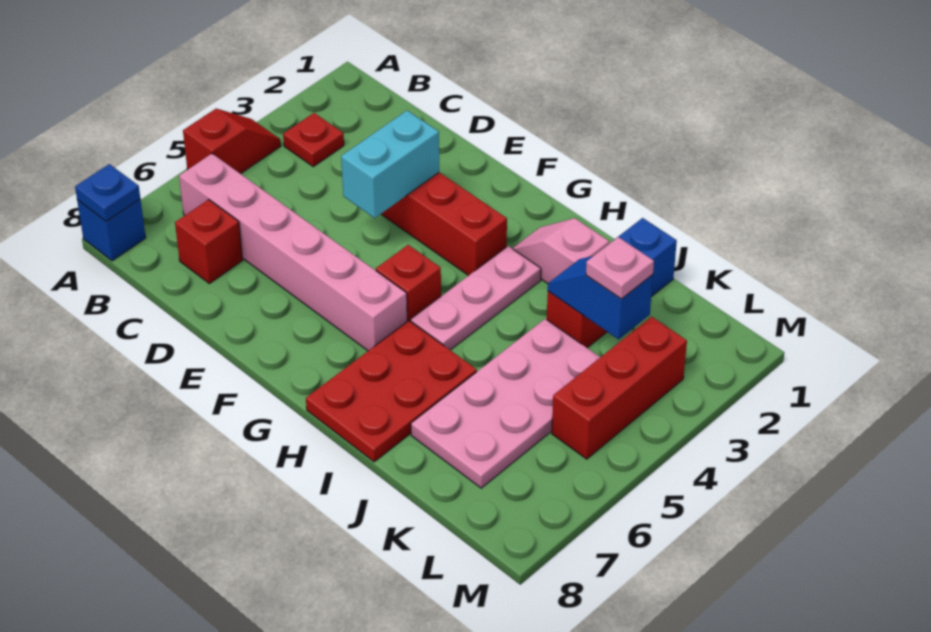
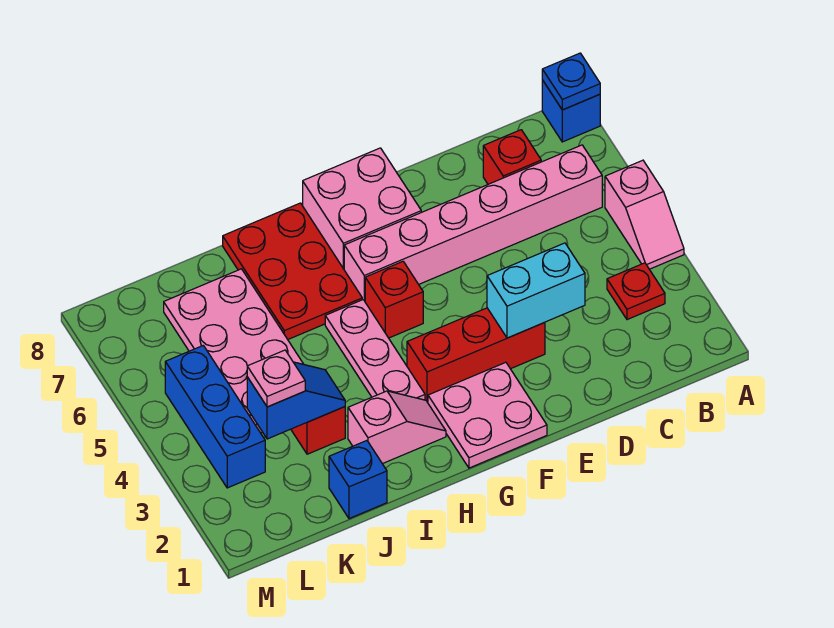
red 1x2 slope [183,109,281,174] -> pink 1x2 slope [605,160,684,269]
cyan 1x2 brick [341,111,439,218] -> cyan 1x2 brick turned to [487,243,585,338]
none -> pink 2x2 plate [428,362,547,468]
none -> pink 2x2 brick [303,148,421,269]
red 1x3 brick [552,317,687,459] -> blue 1x3 brick [165,346,265,488]

